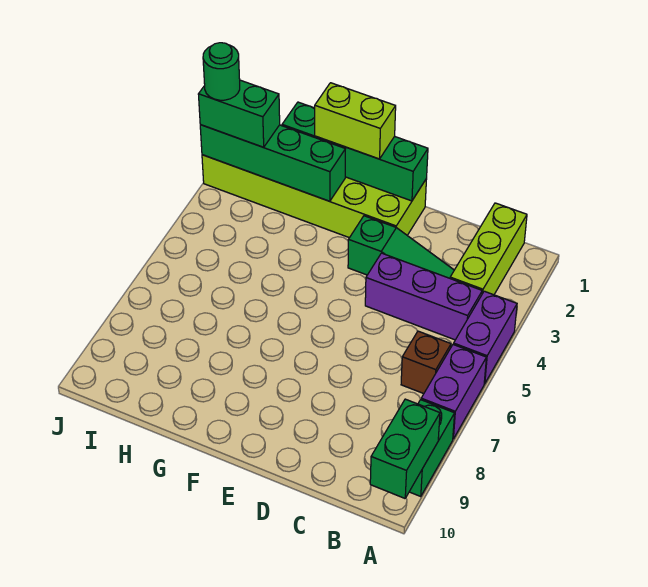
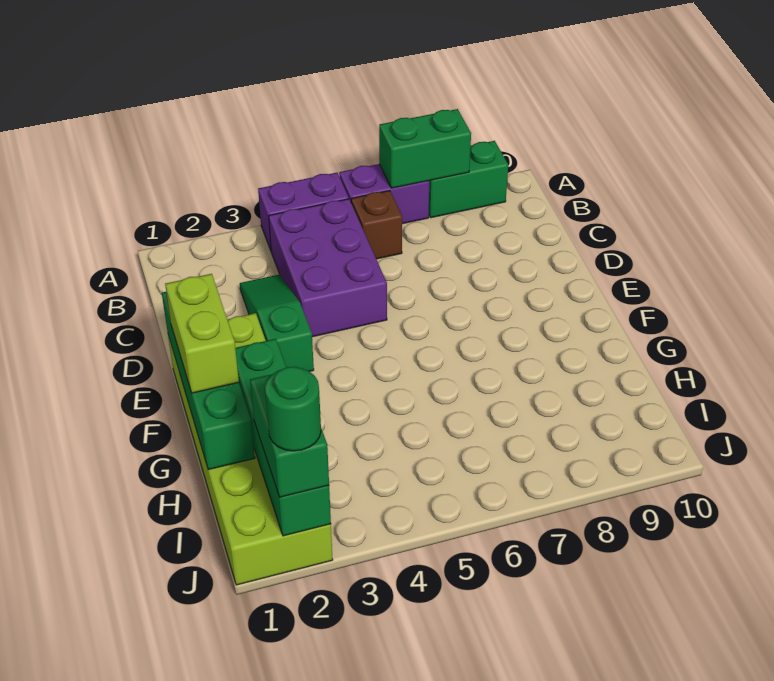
green 1x2 brick [370,399,440,498] -> green 1x2 brick moved to [379,109,471,188]
lime 1x3 brick [450,203,527,295] -> none
purple 1x3 brick [365,253,482,340] -> purple 2x3 brick [269,199,387,337]

